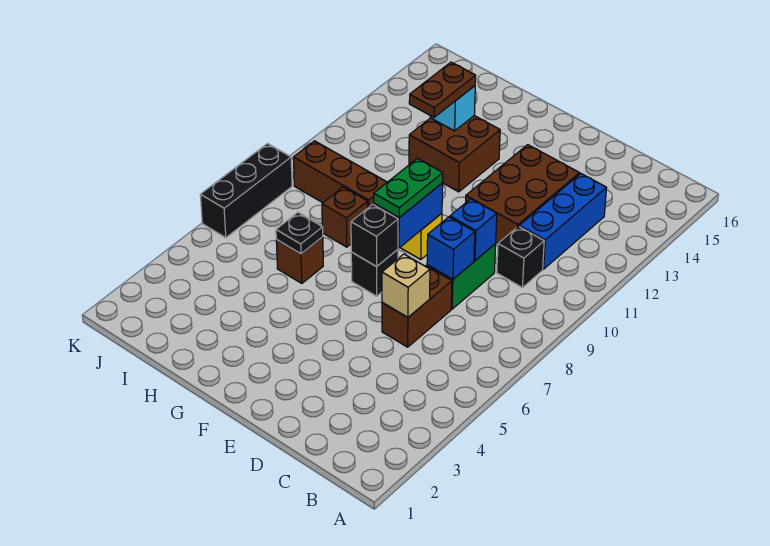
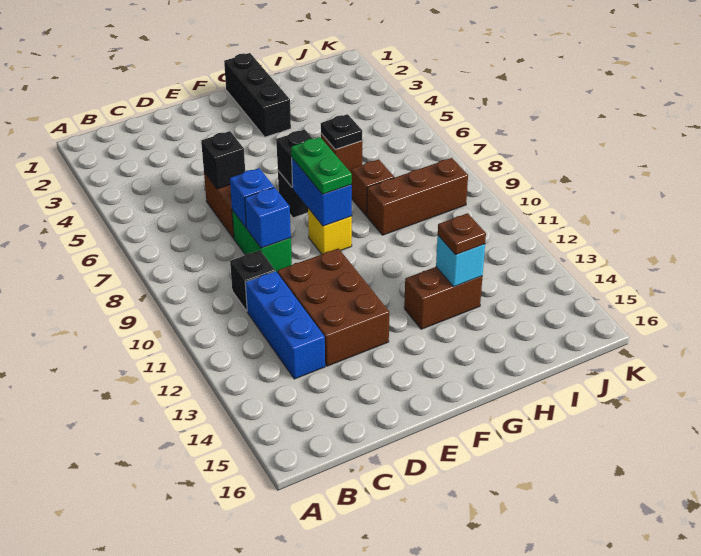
tan 1x1 brick [382,254,430,317] -> black 1x1 brick [201,131,245,189]
brown 2x2 brick [409,116,500,192] -> brown 1x2 brick [404,267,483,329]
brown 1x2 plate [409,62,476,117] -> brown 1x1 plate [438,213,486,255]
black 1x3 brick [200,144,292,238] -> black 1x3 brick moved to [224,53,291,137]

